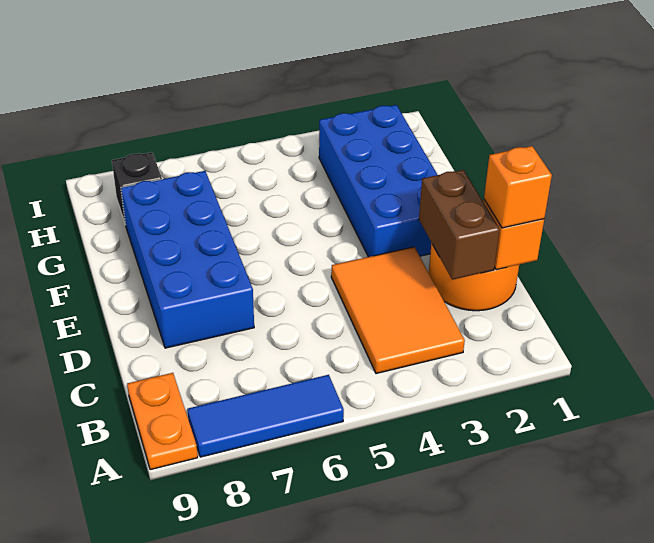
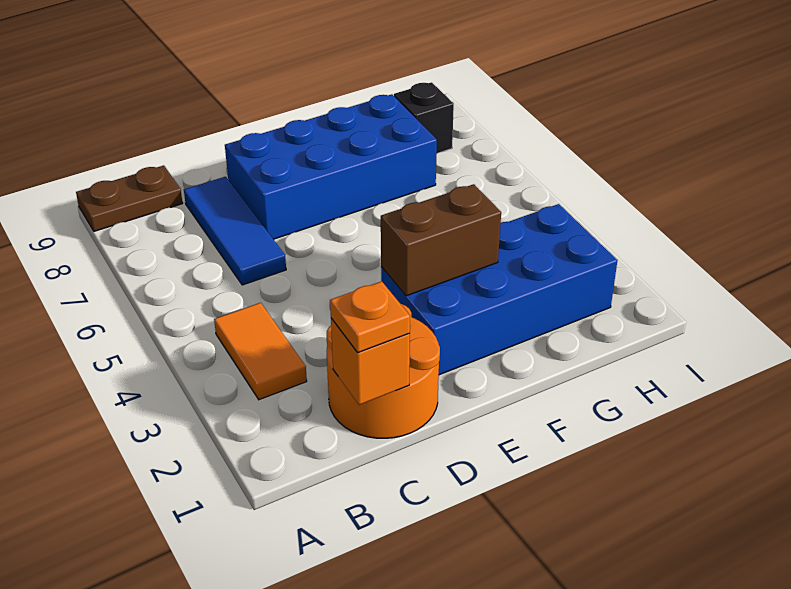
blue 1x3 tile [187,375,344,457] -> blue 1x3 tile moved to [184,177,286,285]
orange 1x2 plate [127,373,198,470] -> brown 1x2 plate [76,165,183,231]
orange 2x3 tile [331,247,465,374] -> orange 1x2 tile [214,303,307,400]
orange 1x1 brick [484,146,552,228] -> orange 1x1 plate [330,281,410,353]
brown 1x2 brick [419,170,500,280] -> brown 1x2 brick moved to [381,184,501,296]

